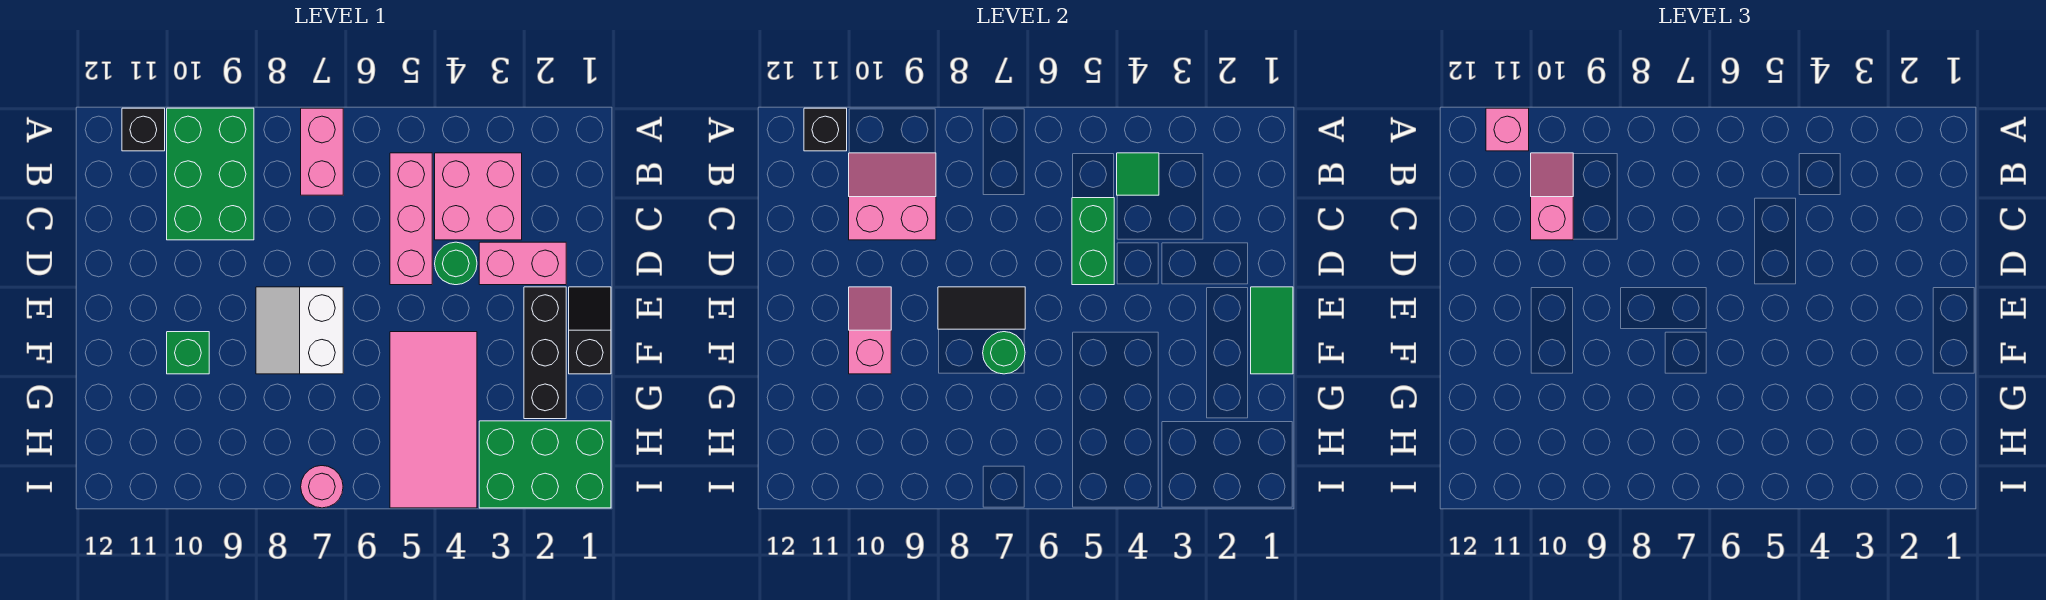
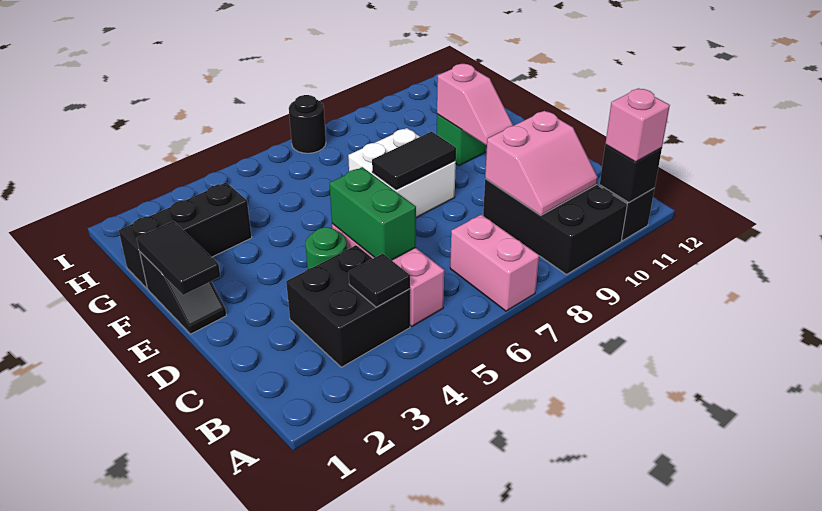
green 2x3 brick [167,108,254,240] -> black 2x3 brick [483,179,627,275]
pink 2x2 brick [435,153,522,240] -> black 2x2 brick [286,245,410,367]
green 1x1 tile [1117,153,1159,195] -> black 1x1 tile [349,254,410,307]
pink 1x2 slope [1531,153,1573,240] -> none
pink 1x2 brick [479,242,566,285] -> none
green 1x2 tile [1251,287,1293,374] -> black 1x2 tile [137,221,220,295]
black 1x3 brick [524,287,566,419] -> black 1x3 brick turned to [119,182,252,288]
white 2x2 slope [256,287,343,374] -> white 2x2 brick [348,128,456,218]
pink 2x4 tile [390,332,477,508] -> none
green 1x1 round brick [983,332,1025,374] -> none
green 2x3 brick [479,421,611,508] -> none
pink 1x1 round brick [301,466,343,508] -> black 1x1 round brick [289,95,326,153]

